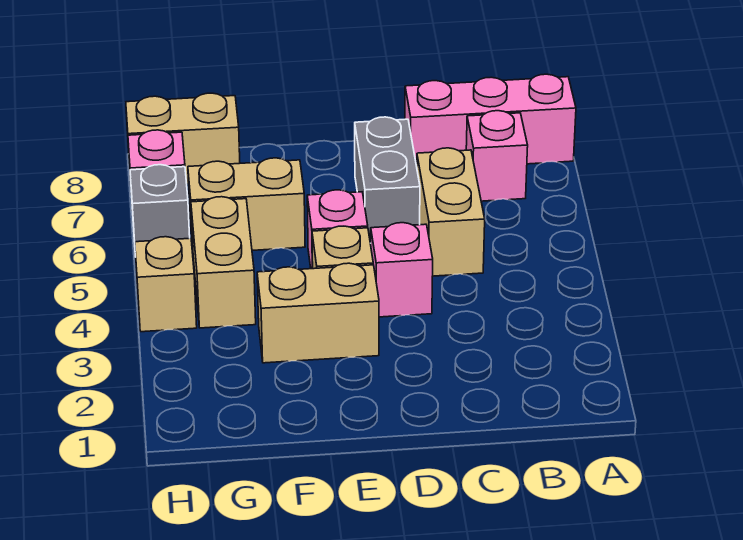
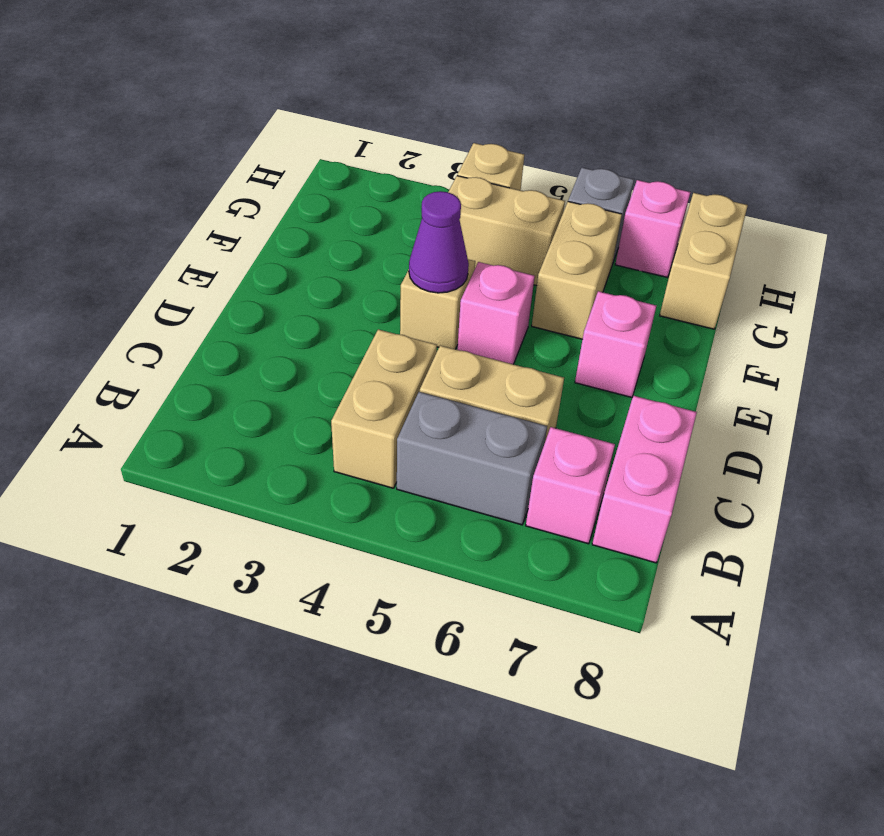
pink 1x3 brick [405,74,576,166] -> pink 1x2 brick [592,396,697,563]
pink 1x1 brick [370,223,433,317] -> pink 1x1 brick moved to [575,291,656,397]
grey 1x2 brick [355,117,420,243] -> grey 1x2 brick moved to [397,392,547,525]
tan 1x2 brick [257,263,379,363] -> tan 1x2 brick moved to [331,329,437,488]
none -> purple 1x1 cone [409,191,469,293]

